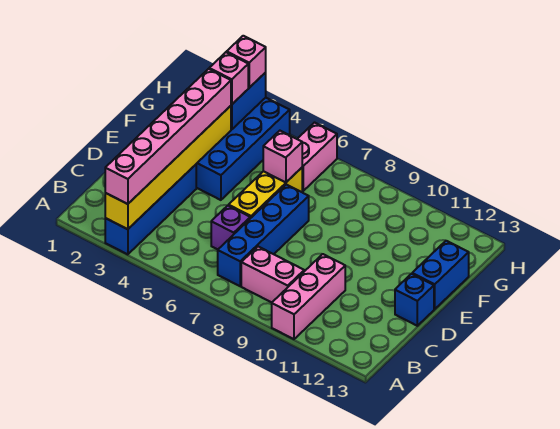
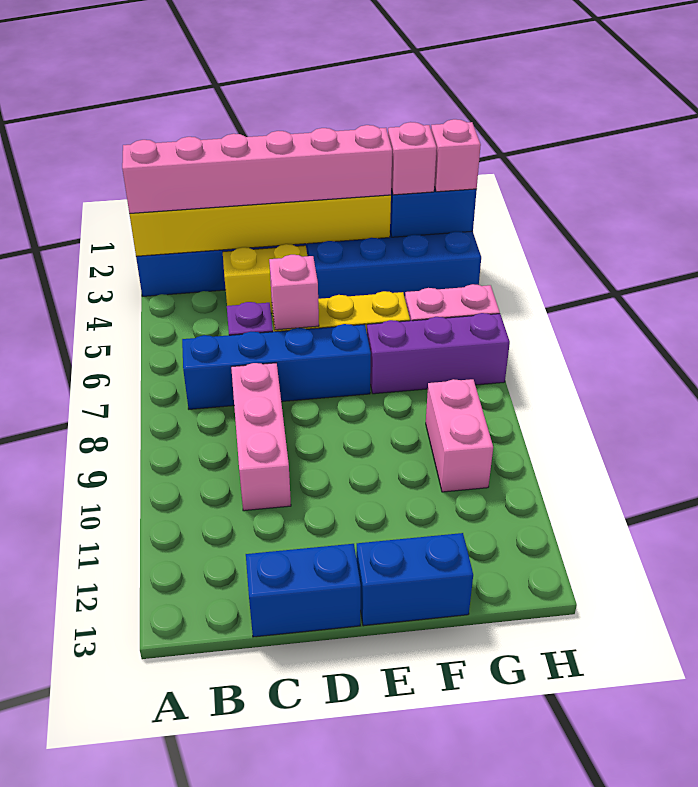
pink 1x3 brick [272,254,345,339] -> pink 1x3 brick turned to [231,363,291,511]
pink 1x2 brick [241,247,304,302] -> pink 1x2 brick moved to [426,379,493,492]
none -> yellow 1x2 brick [223,244,307,313]
blue 1x1 brick [395,274,434,326] -> blue 1x2 brick [246,544,361,637]
pink 1x1 brick [263,131,302,183] -> pink 1x1 brick moved to [269,255,319,330]
none -> purple 1x3 brick [367,313,510,394]

